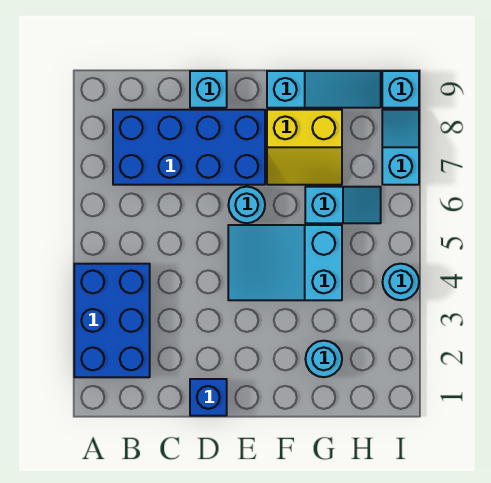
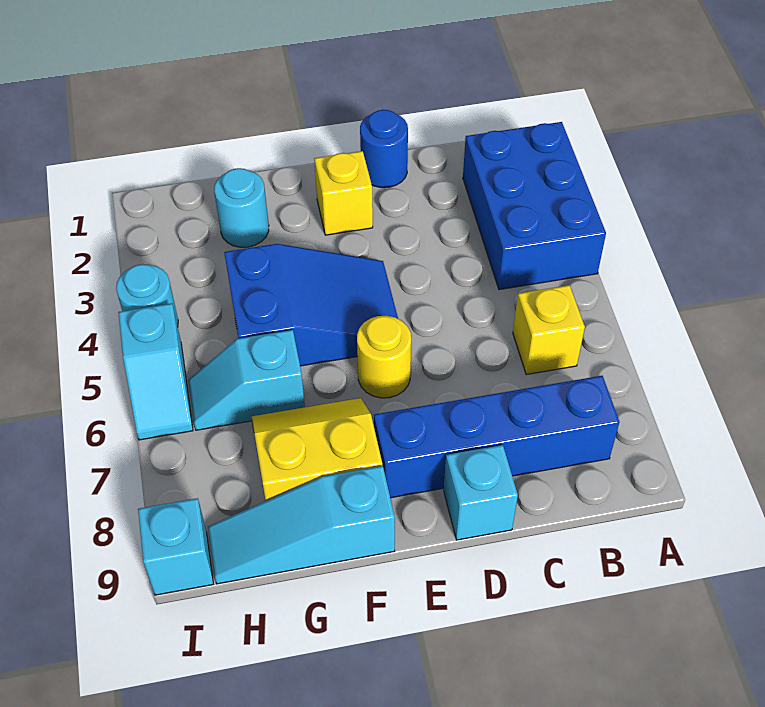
none -> yellow 1x1 brick [513,285,585,375]
blue 2x4 brick [113,110,265,185] -> blue 1x4 brick [374,376,619,498]
blue 1x1 brick [190,379,227,416] -> blue 1x1 round brick [360,110,408,188]
none -> yellow 1x1 brick [314,151,373,235]
cyan 2x3 slope [228,225,342,300] -> blue 2x3 slope [224,244,398,366]
cyan 1x1 round brick [229,187,265,223] -> yellow 1x1 round brick [357,316,411,398]
cyan 1x2 slope [382,110,419,185] -> cyan 1x2 slope moved to [118,304,193,440]

